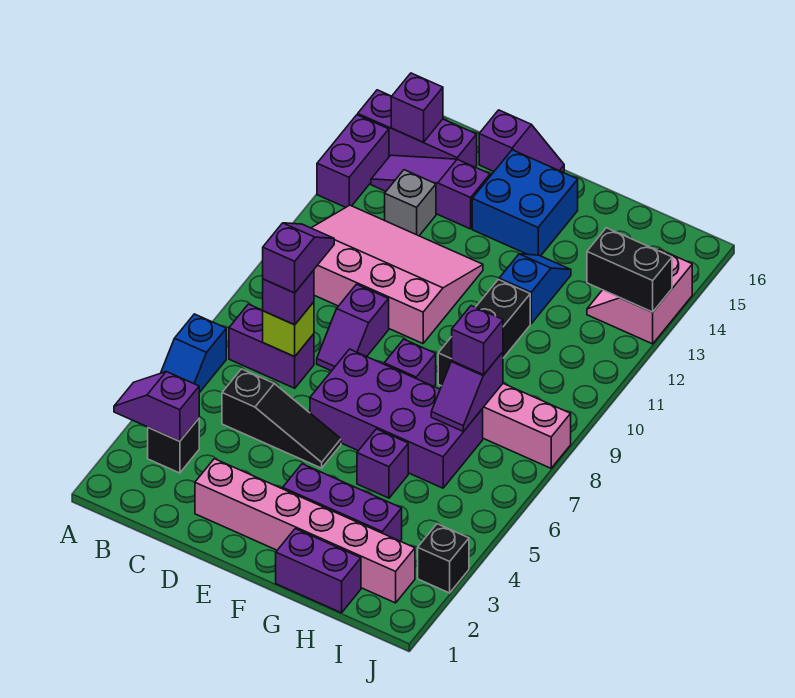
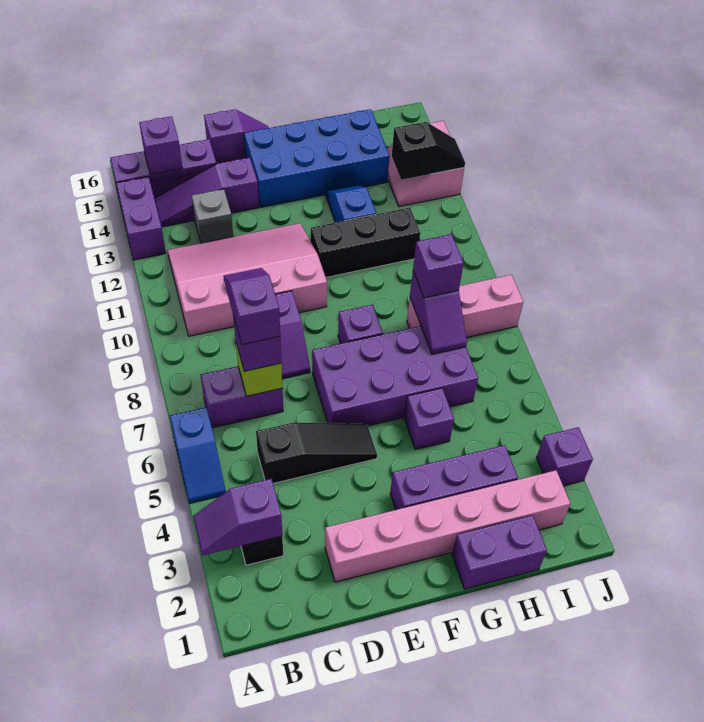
blue 2x2 brick [472,150,578,256] -> blue 2x4 brick [244,109,389,207]
black 1x3 brick [438,280,530,386] -> black 1x3 brick turned to [311,208,420,277]
black 1x2 brick [587,228,672,312] -> black 1x2 slope [392,122,465,180]
black 1x1 brick [418,524,469,593] -> purple 1x1 brick [536,427,593,486]

